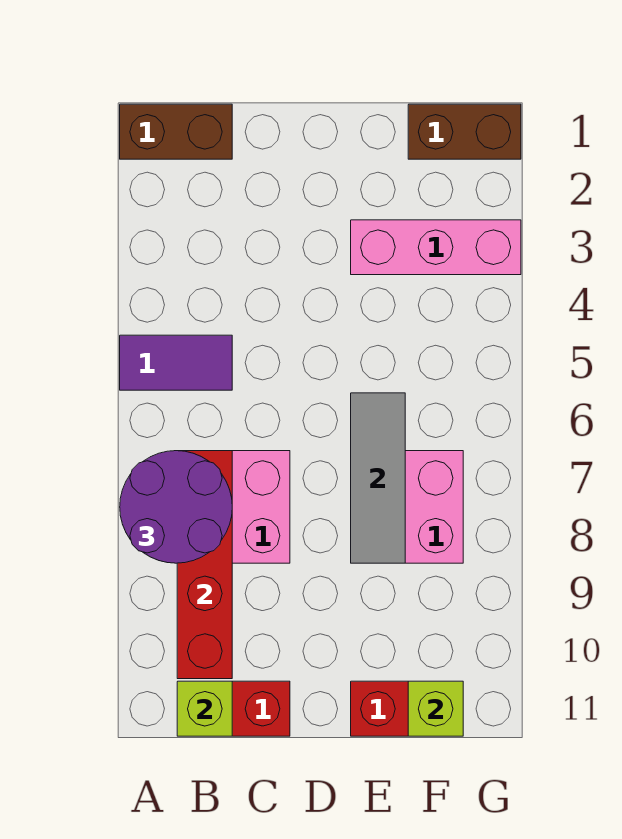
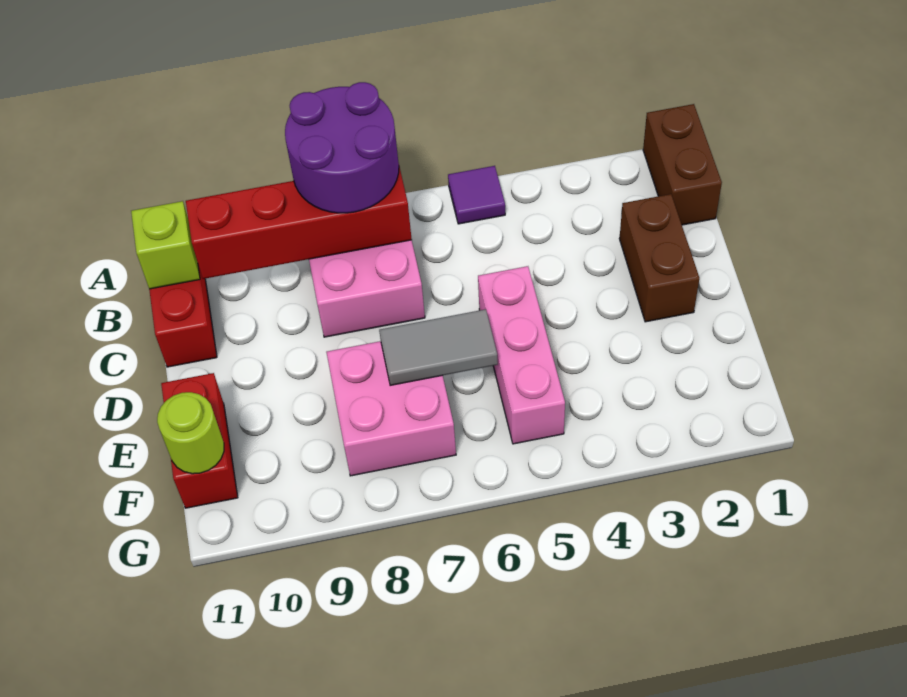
purple 1x2 tile [120,335,232,390] -> purple 1x1 tile [448,166,505,224]
pink 1x3 brick [351,220,521,275] -> pink 1x3 brick moved to [478,266,565,444]
grey 1x3 tile [351,393,405,563] -> grey 1x2 tile [379,309,498,386]
brown 1x2 brick [408,104,521,159] -> brown 1x2 brick moved to [619,194,699,322]
lime 1x1 brick [408,681,463,736] -> lime 1x1 round brick [157,392,224,474]

